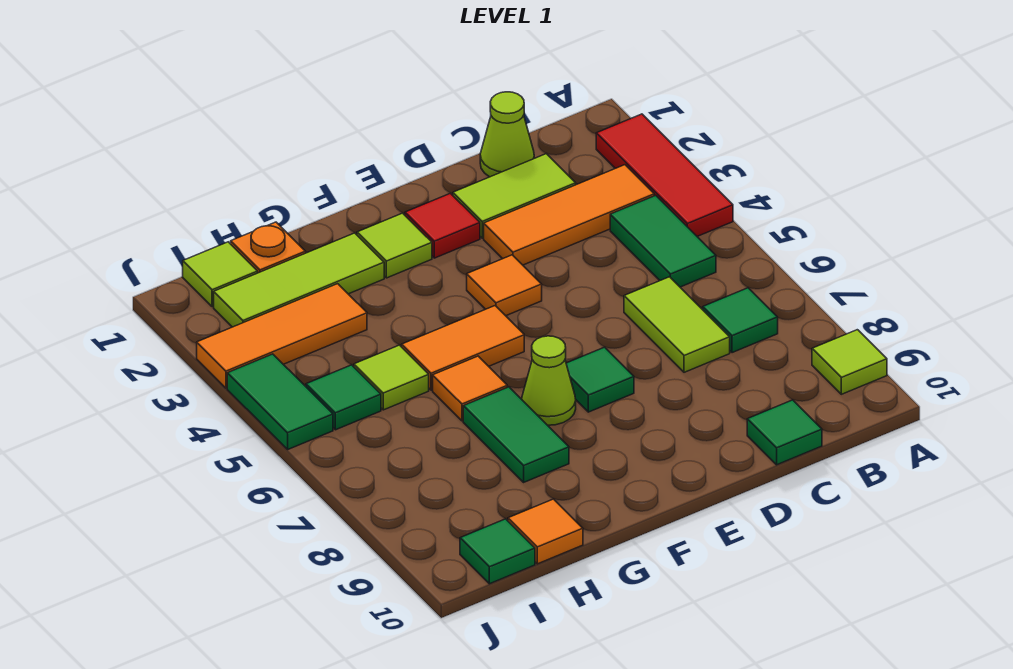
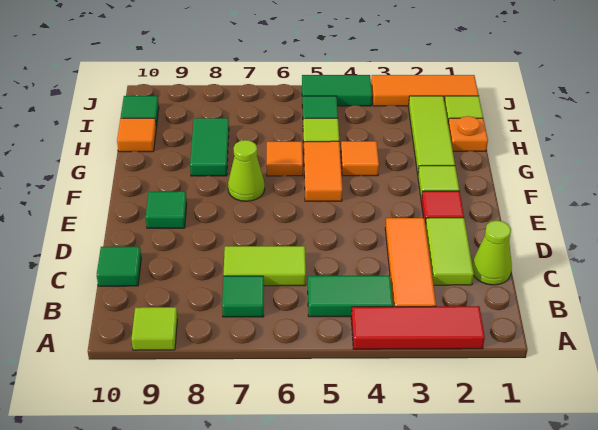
orange 1x1 tile [467,255,542,316] -> orange 1x1 tile moved to [341,141,379,176]
green 1x1 tile [566,347,634,412] -> green 1x1 tile moved to [146,192,187,228]
green 1x2 tile [463,387,569,482] -> green 1x2 tile turned to [190,118,229,176]
orange 1x3 tile [197,284,367,388] -> orange 1x3 tile turned to [371,75,479,106]

